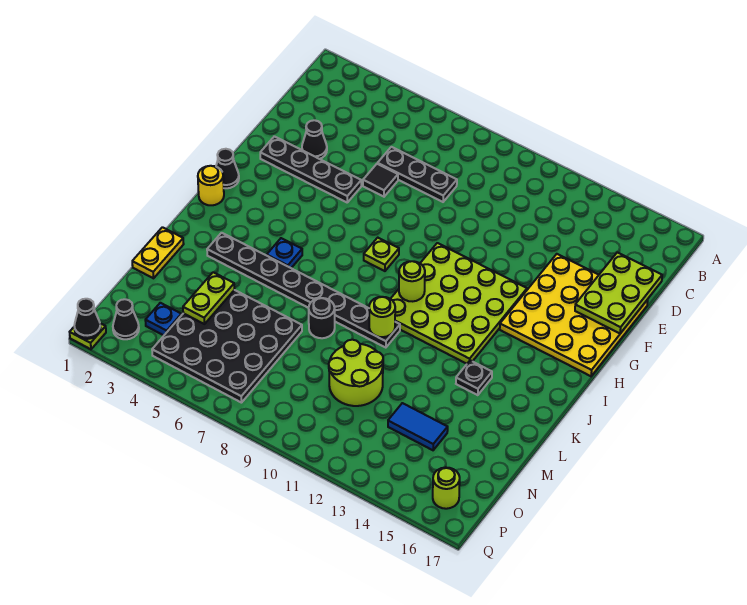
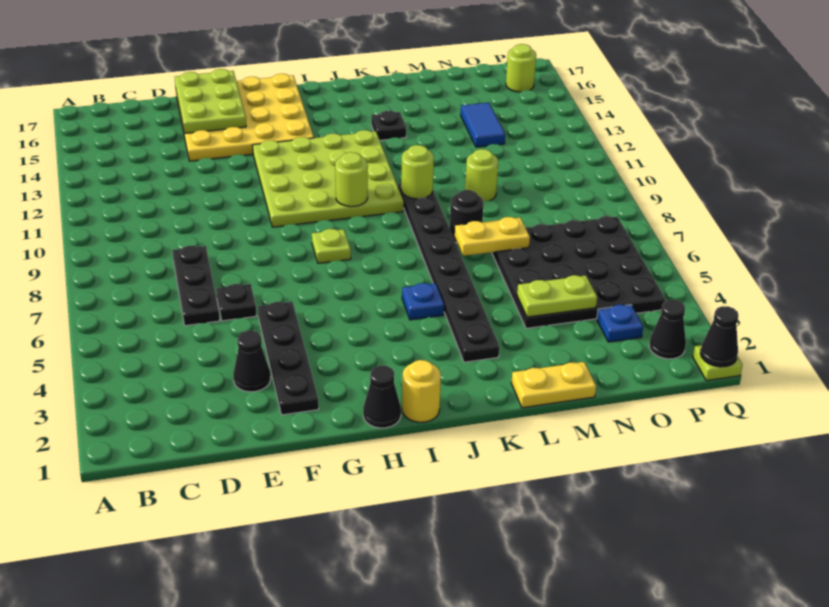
lime 2x3 plate [575,253,662,333] -> lime 2x3 plate turned to [175,69,246,133]
black 1x1 tile [363,164,398,197] -> black 1x1 plate [216,284,256,321]
none -> yellow 1x2 plate [455,217,530,256]
lime 2x2 round brick [329,340,383,406] -> lime 1x1 round brick [465,149,498,202]

